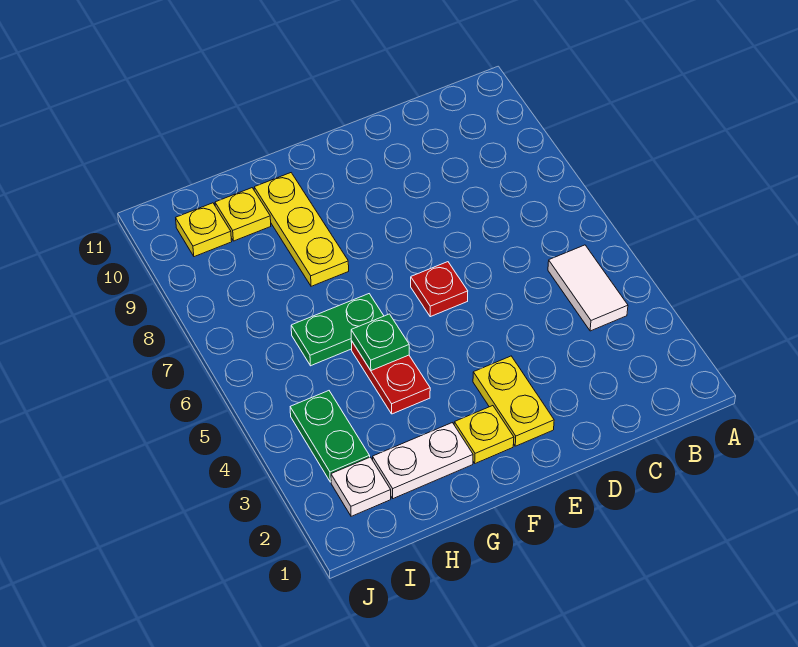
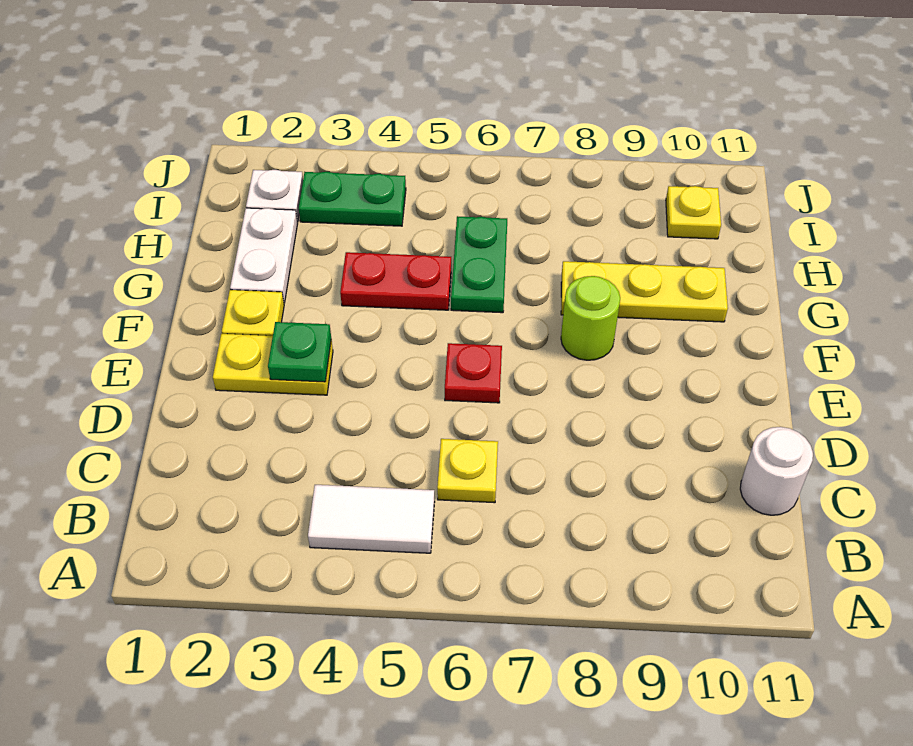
none -> white 1x1 round brick [740,427,813,515]
none -> lime 1x1 round brick [561,276,620,360]
green 1x1 plate [351,314,409,371] -> green 1x1 plate moved to [268,322,331,382]
yellow 1x1 plate [215,188,271,241] -> yellow 1x1 plate moved to [437,439,498,503]

